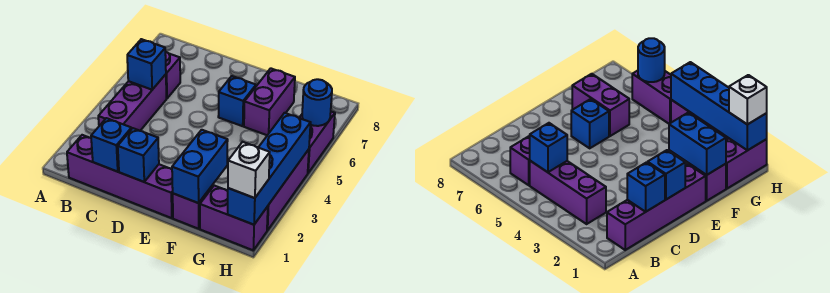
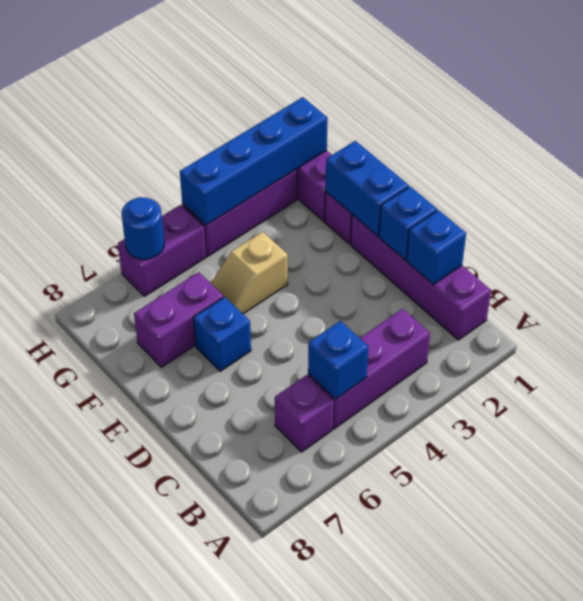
blue 1x2 brick [172,130,228,203] -> blue 1x2 brick turned to [326,141,409,236]
none -> tan 1x2 slope [211,232,288,314]
white 1x1 brick [228,142,270,198] -> none

